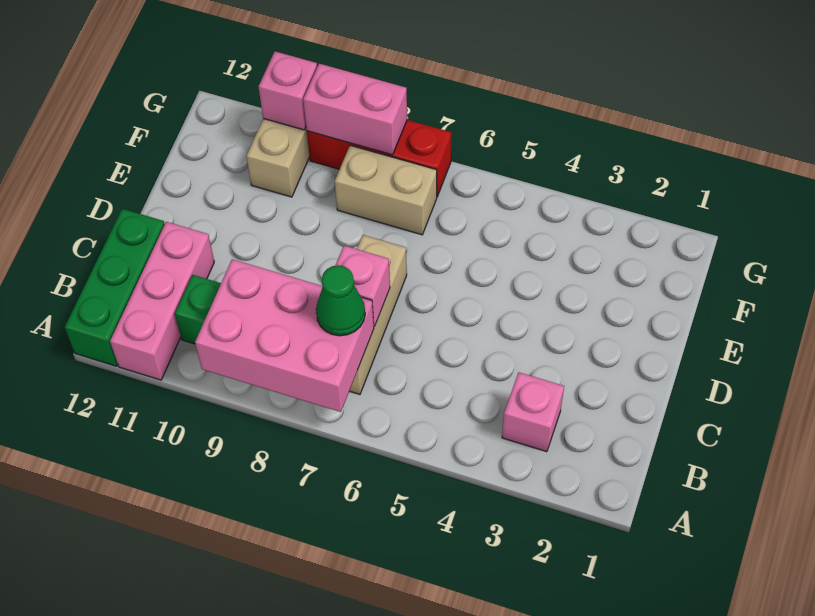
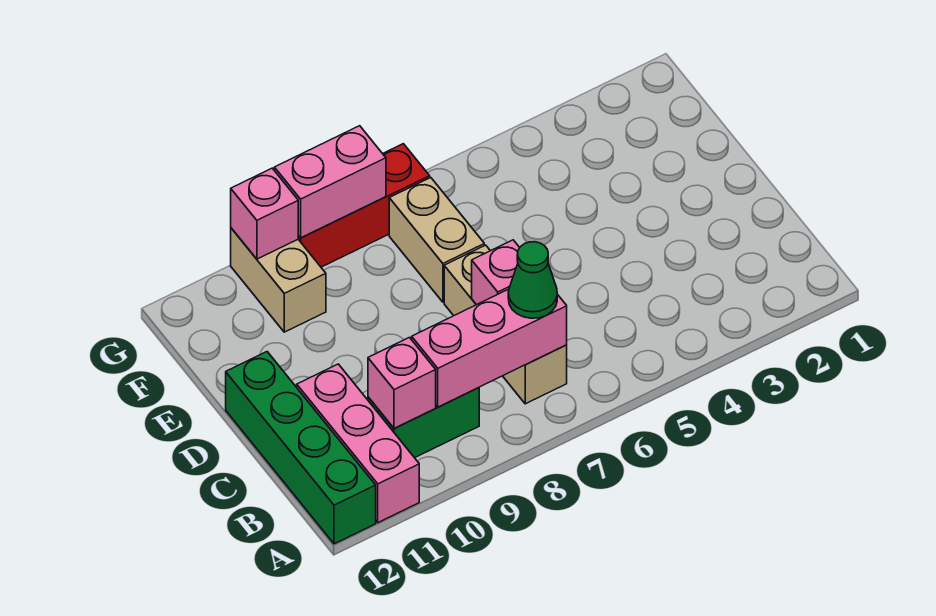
pink 2x3 brick [195,259,374,412] -> pink 1x3 brick [412,289,567,407]
green 1x3 brick [65,209,165,366] -> green 1x4 brick [226,352,376,544]
pink 1x1 brick [502,372,564,452] -> pink 1x1 brick moved to [368,338,436,429]
tan 1x2 brick [335,145,437,235] -> tan 1x2 brick turned to [389,178,484,302]

